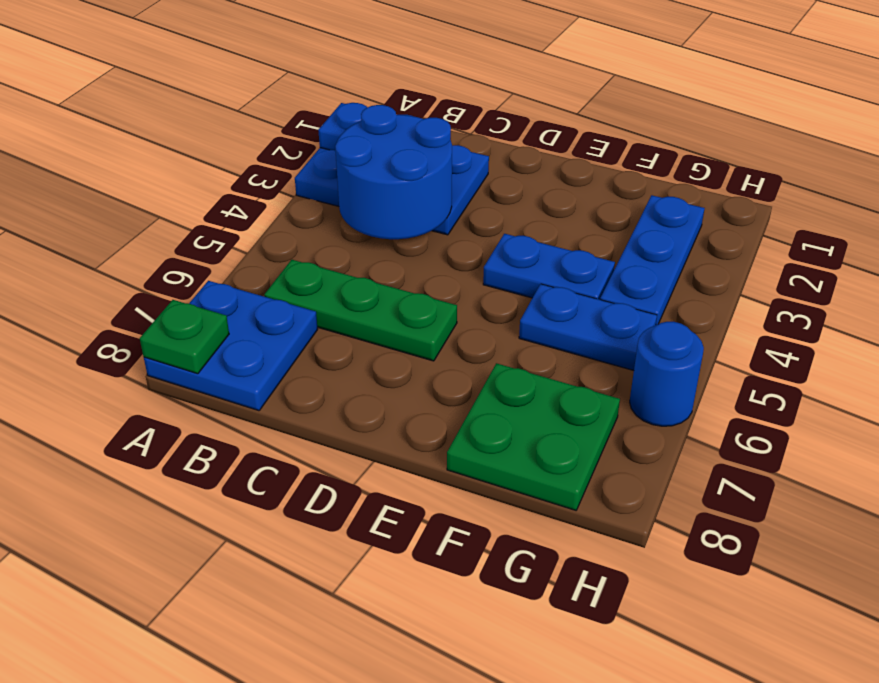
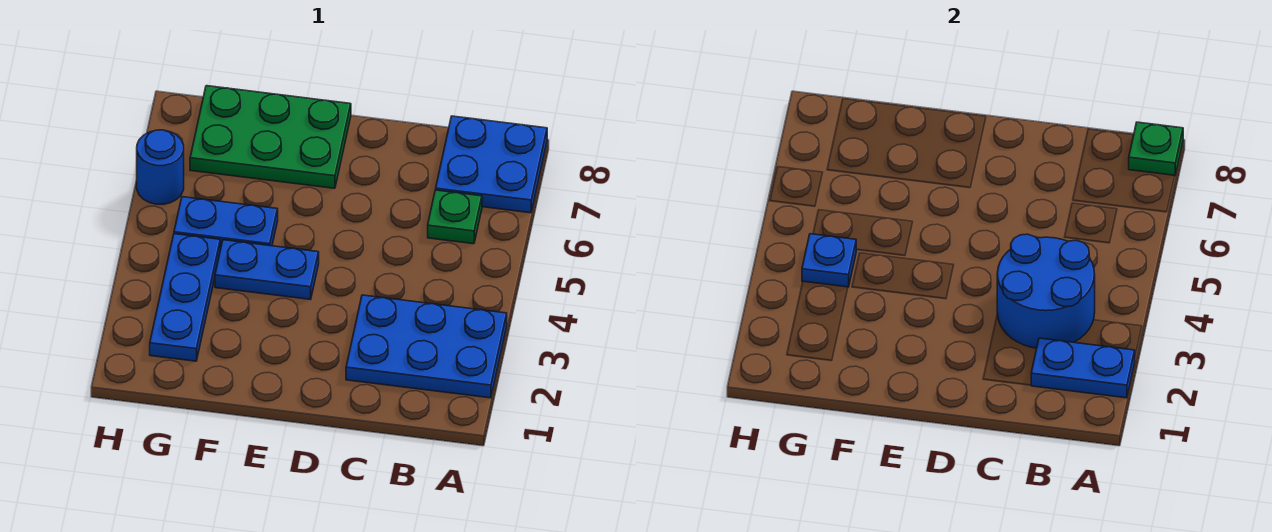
green 1x3 plate [264,260,457,361] -> green 1x1 plate [428,190,482,244]
green 2x2 plate [447,363,620,510] -> green 2x3 plate [190,86,351,188]
none -> blue 1x1 plate [802,234,857,287]

